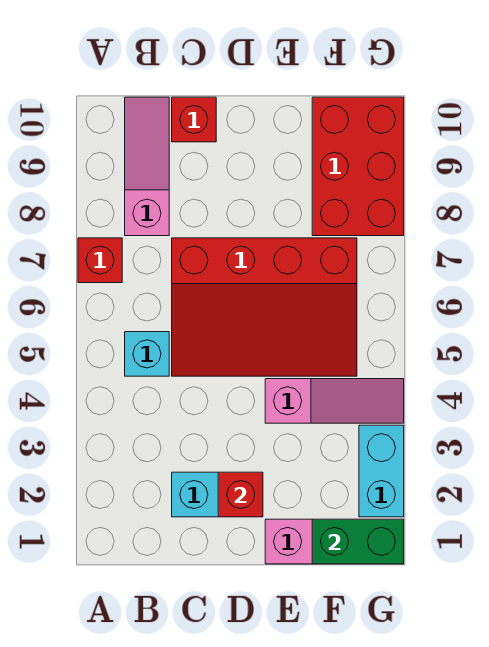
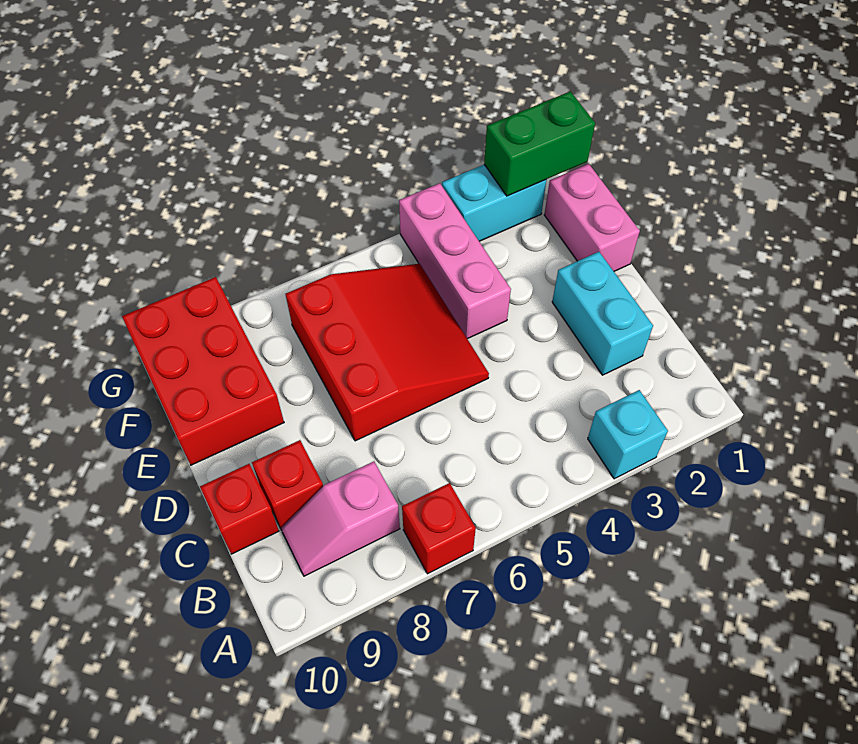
cyan 1x1 brick [125,332,169,376] -> cyan 1x1 brick moved to [588,390,668,479]
pink 1x3 slope [125,97,169,236] -> pink 1x2 slope [281,461,400,576]
red 3x4 slope [172,238,357,376] -> red 3x3 slope [286,264,489,441]
red 1x1 brick [218,472,263,517] -> red 1x1 brick moved to [252,440,323,528]
pink 1x3 slope [265,379,404,423] -> pink 1x3 brick [399,183,511,339]
green 1x2 brick [312,519,404,564] -> green 1x2 brick turned to [484,91,595,196]
red 2x3 brick [312,97,404,236] -> red 2x3 brick turned to [122,277,284,465]

